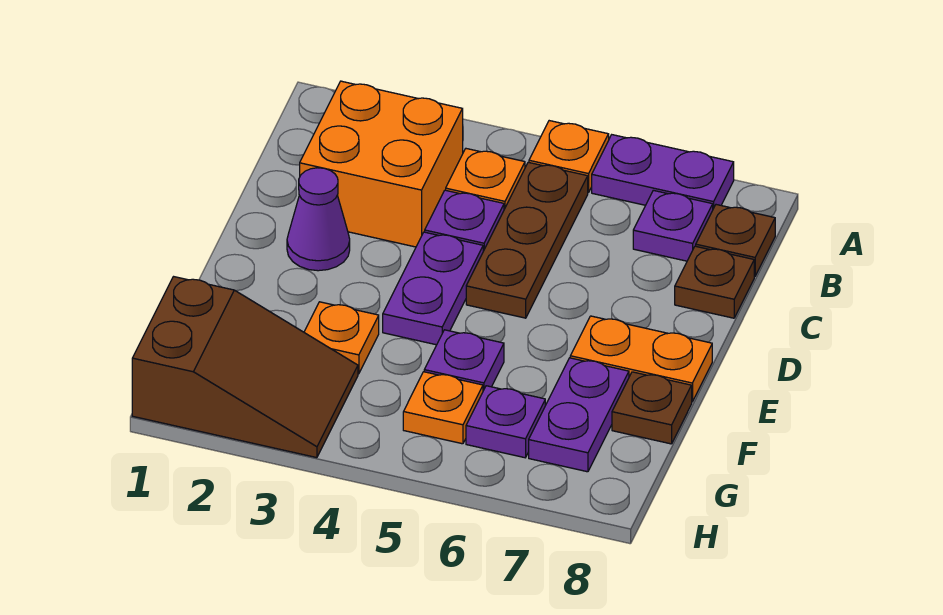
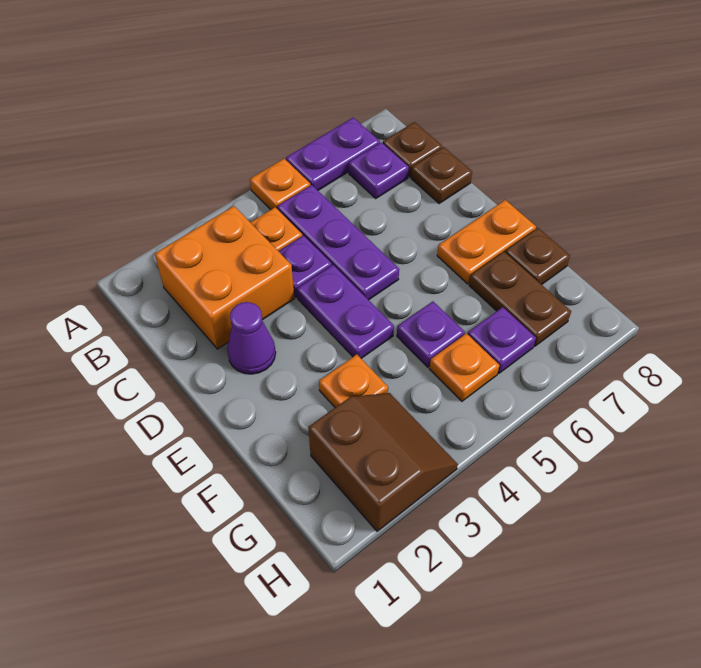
brown 1x3 plate [466,162,588,318] -> purple 1x3 plate [277,185,399,300]
purple 1x2 plate [529,358,629,472] -> brown 1x2 plate [469,252,571,346]
brown 2x3 slope [132,277,358,458] -> brown 2x2 slope [308,393,458,531]

